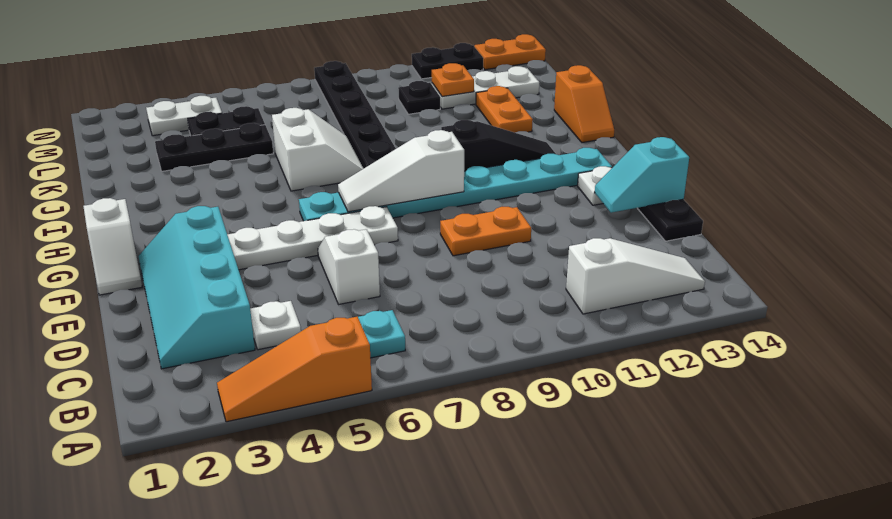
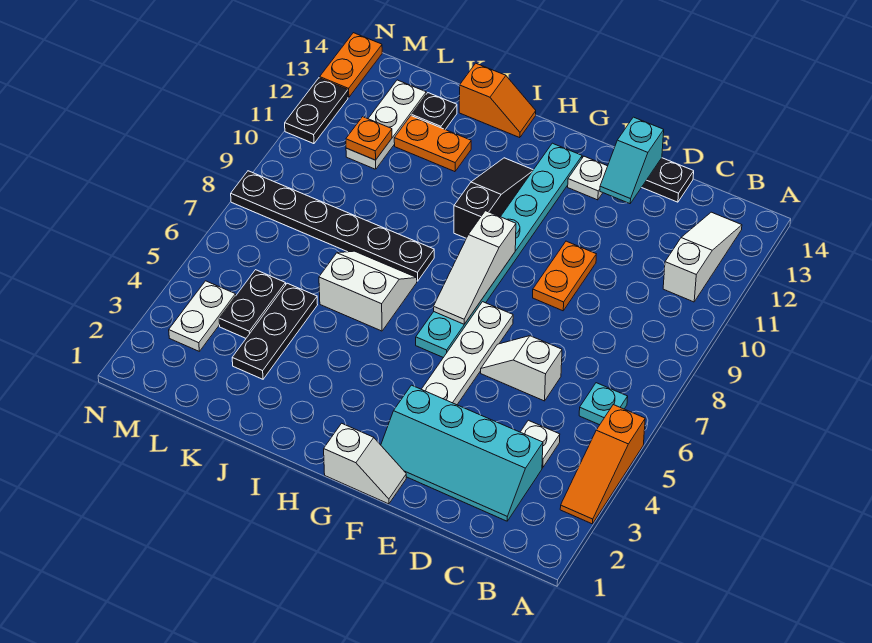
black 1x1 plate [398,81,440,114] -> black 1x1 plate moved to [412,93,457,129]

